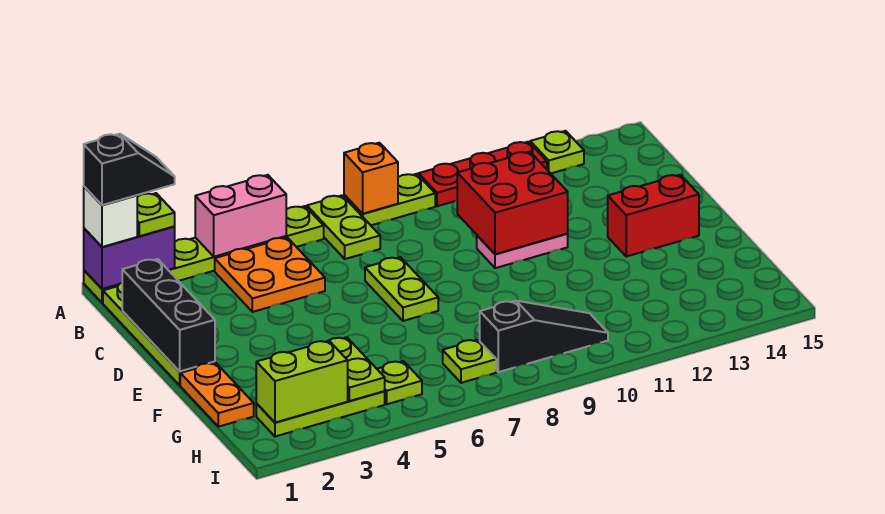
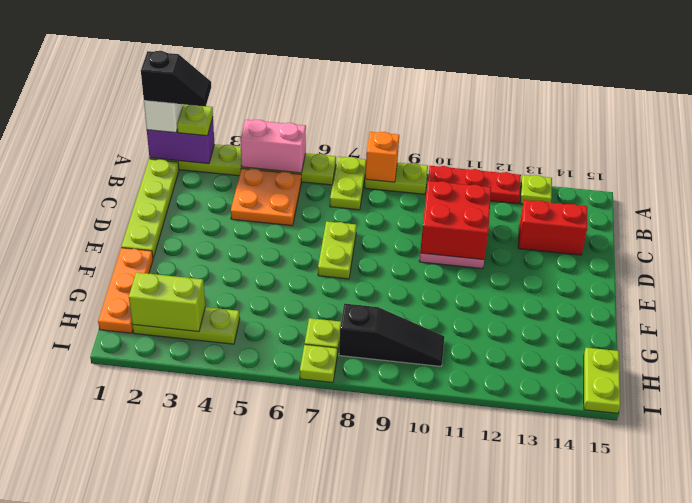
black 1x3 brick [122,259,215,371] -> none
red 1x2 brick [608,175,699,257] -> red 1x2 brick moved to [518,200,587,255]
orange 1x2 plate [180,363,254,427] -> orange 1x3 plate [98,248,153,333]
lime 1x2 plate [329,337,385,401] -> lime 1x2 plate moved to [584,348,621,413]
lime 1x1 plate [377,361,422,404] -> lime 1x1 plate moved to [300,344,338,383]

